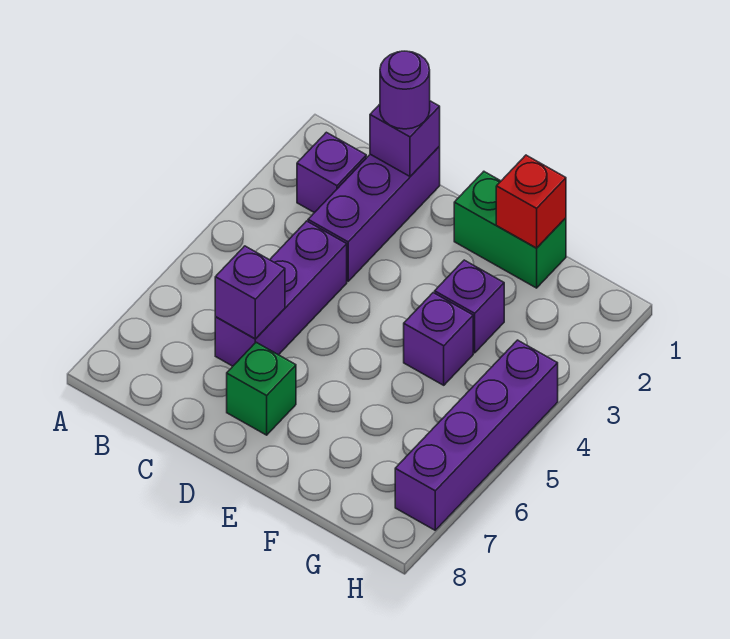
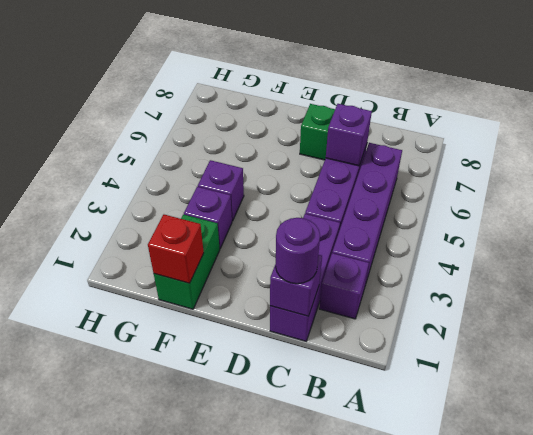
green 1x2 brick [454,172,566,288] -> green 1x2 brick turned to [154,214,220,309]
purple 1x4 brick [395,340,558,530] -> purple 1x4 brick moved to [332,143,402,285]

